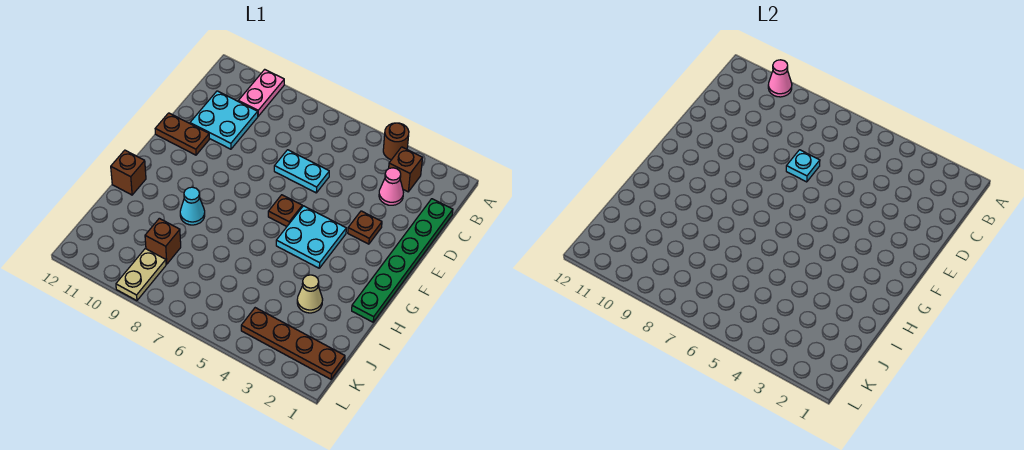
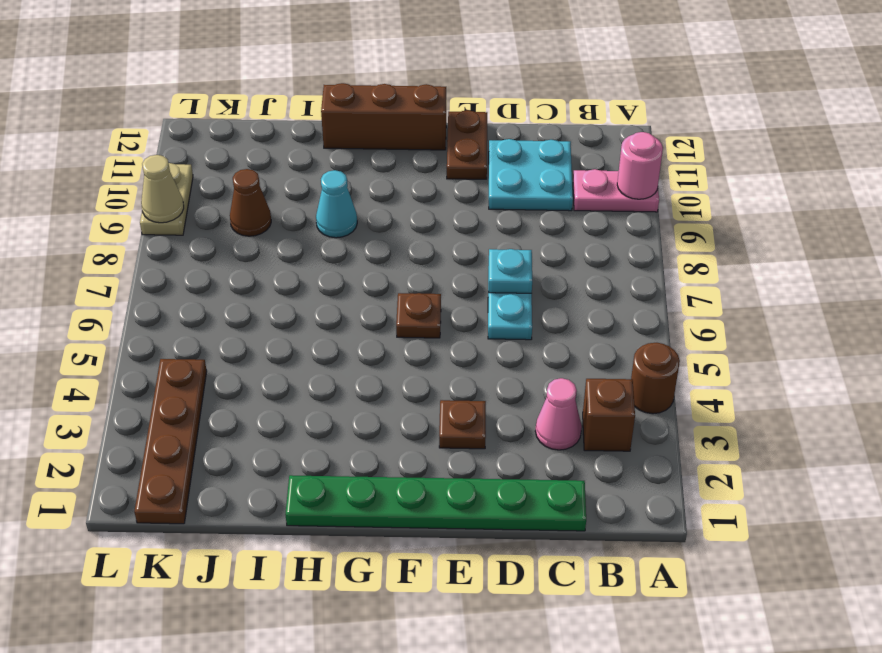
pink 1x1 cone [768,60,792,97] -> pink 1x1 round brick [617,132,663,199]
cyan 2x2 plate [276,206,346,268] -> none
brown 1x1 brick [111,150,146,195] -> brown 1x3 brick [321,83,446,150]
tan 1x1 cone [297,275,323,313] -> tan 1x1 cone moved to [141,155,184,223]
brown 1x1 brick [145,218,181,264] -> brown 1x1 cone [230,169,271,236]
tan 1x2 plate [116,249,166,301] -> tan 1x2 plate turned to [140,163,193,235]

